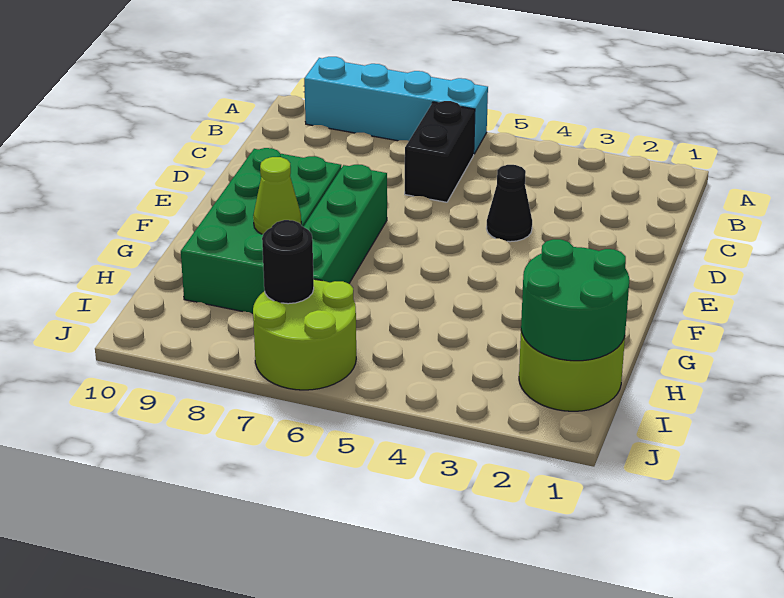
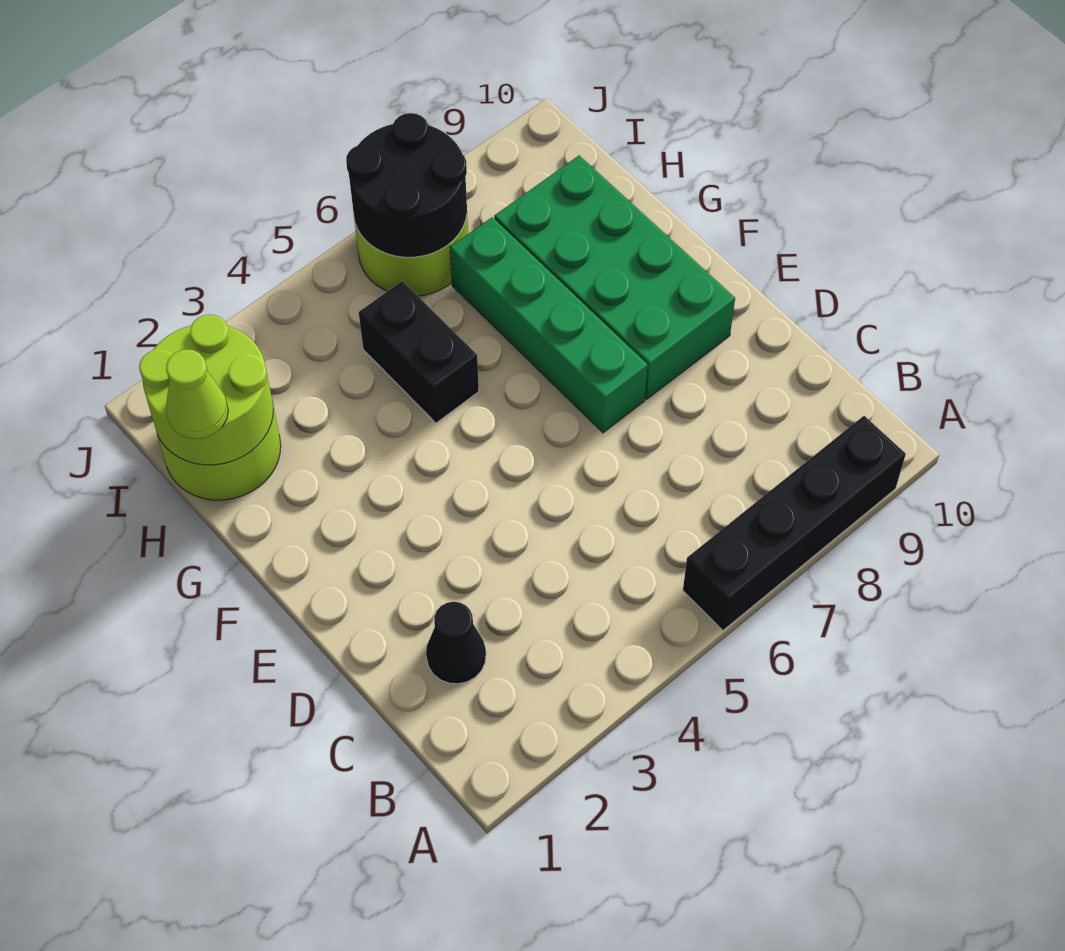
cyan 1x4 brick [304,57,488,154] -> black 1x4 brick [683,416,906,630]
black 1x2 brick [405,101,475,202] -> black 1x2 brick moved to [359,281,479,423]
black 1x1 cone [486,165,532,242] -> black 1x1 cone moved to [426,602,486,684]
lime 1x1 cone [253,157,301,234] -> lime 1x1 cone moved to [166,349,228,439]
green 2x2 round brick [521,239,629,361] -> lime 2x2 round brick [139,314,273,465]
black 1x1 round brick [262,220,314,304] -> black 2x2 round brick [346,113,467,257]

